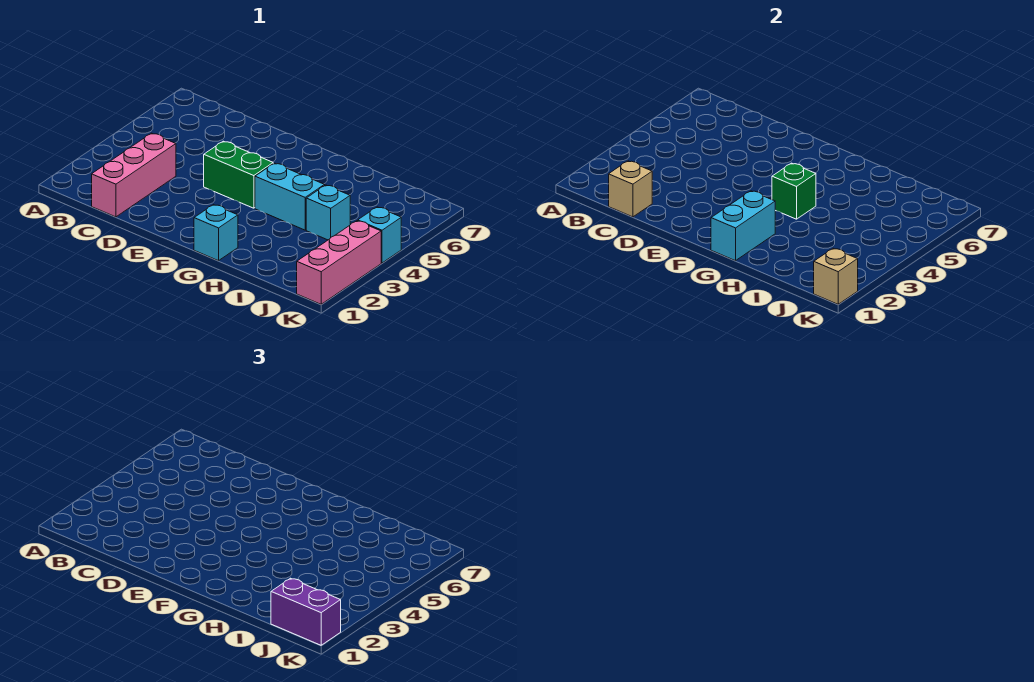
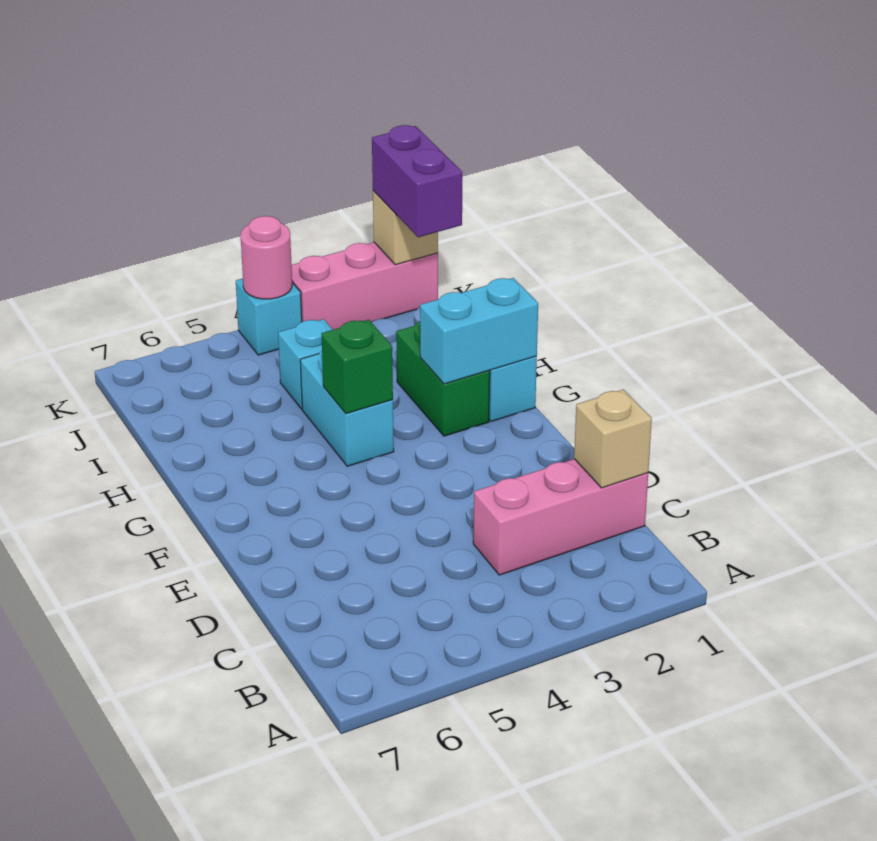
green 1x2 brick [204,141,273,208] -> green 1x2 brick moved to [396,321,490,436]
none -> pink 1x1 round brick [241,216,292,299]

